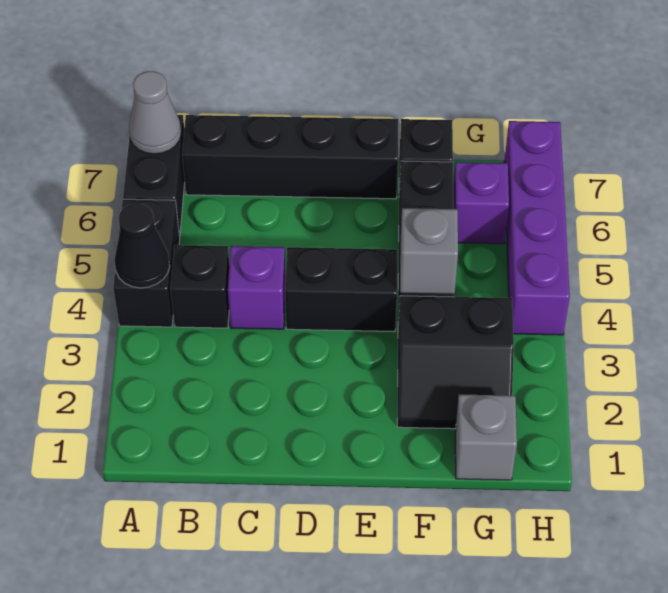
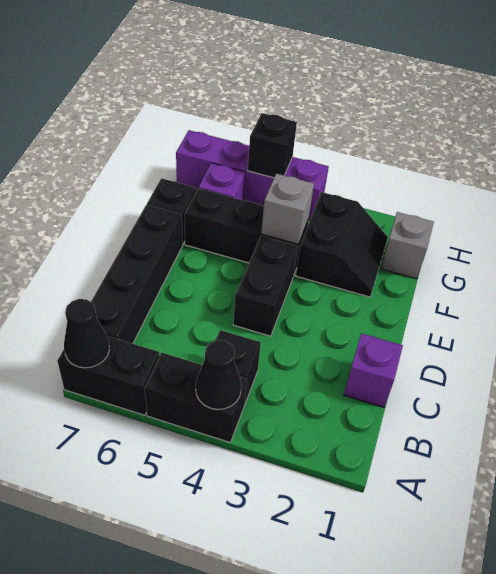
grey 1x1 cone [129,71,181,154] -> black 1x1 cone [64,299,109,368]
purple 1x1 brick [228,246,286,329] -> purple 1x1 brick moved to [344,333,403,407]
none -> black 1x1 brick [248,113,297,178]

